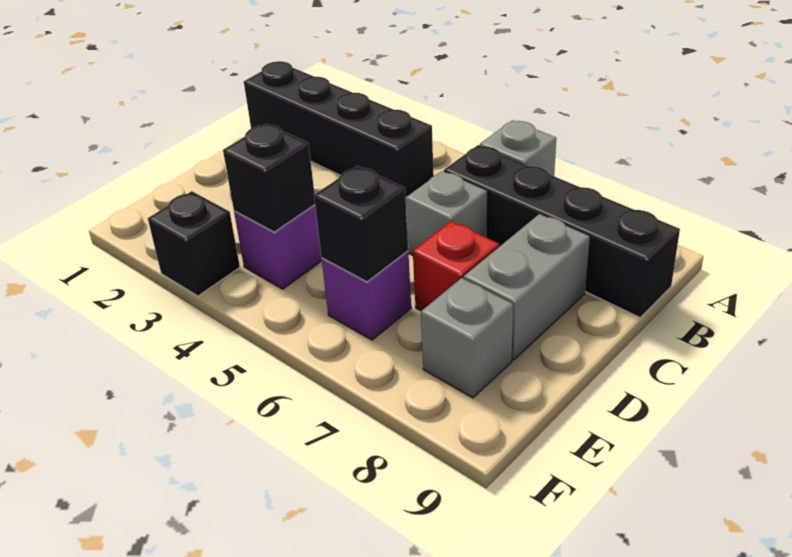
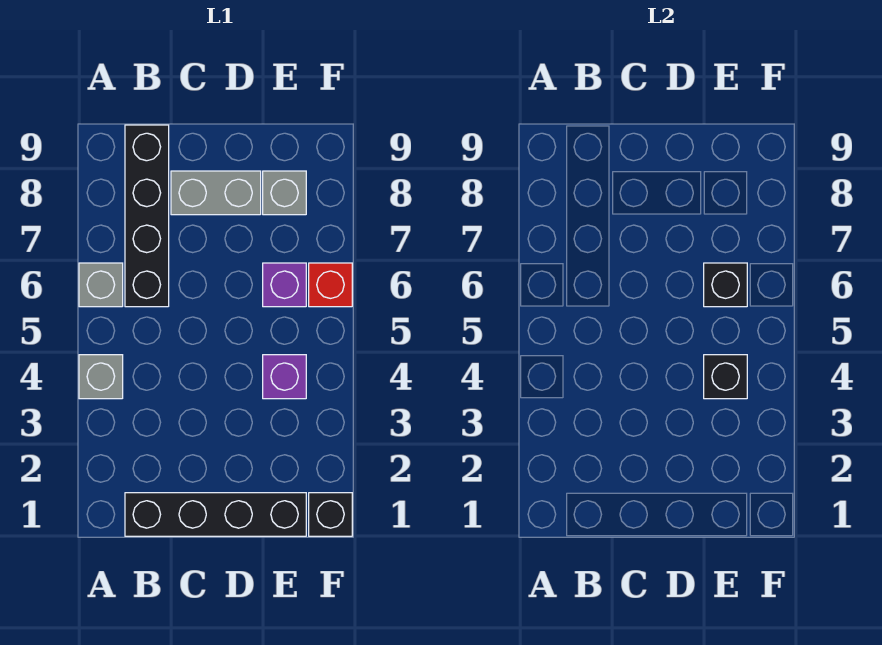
black 1x4 brick [244,61,434,197] -> black 1x4 brick turned to [125,493,306,536]
grey 1x1 brick [406,171,487,255] -> grey 1x1 brick moved to [79,355,123,399]
red 1x1 brick [413,221,499,311] -> red 1x1 brick moved to [309,263,352,307]
black 1x1 brick [148,191,240,296] -> black 1x1 brick moved to [309,493,352,536]

